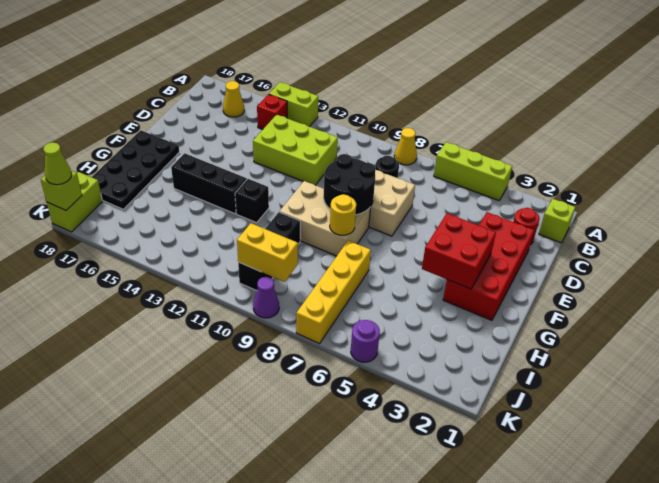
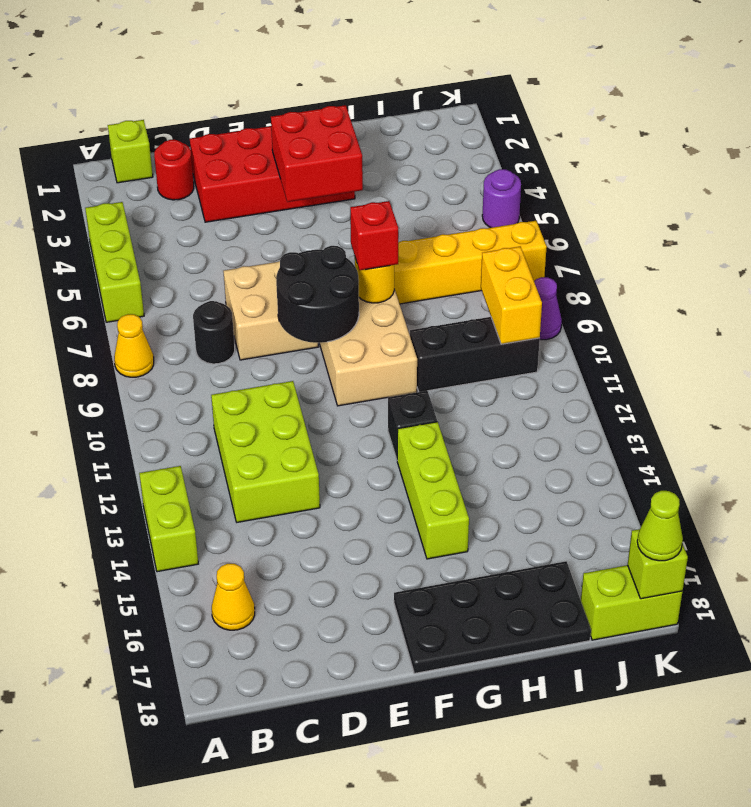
red 1x1 brick [257,94,287,129] -> red 1x1 brick moved to [350,201,398,270]
black 1x3 brick [171,153,247,214] -> lime 1x3 brick [397,422,469,559]

